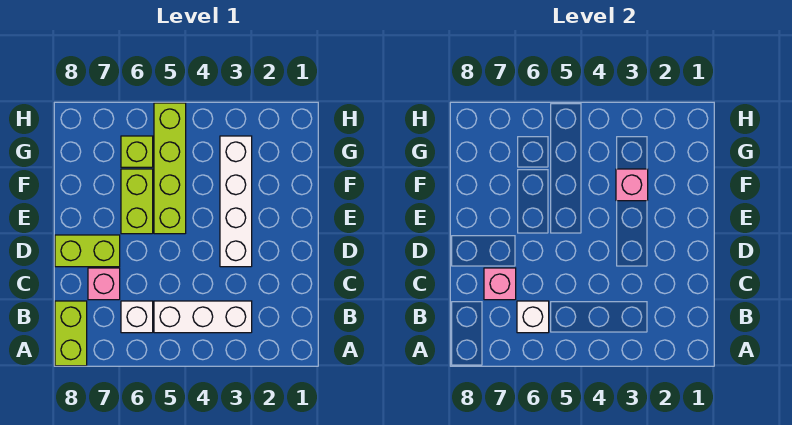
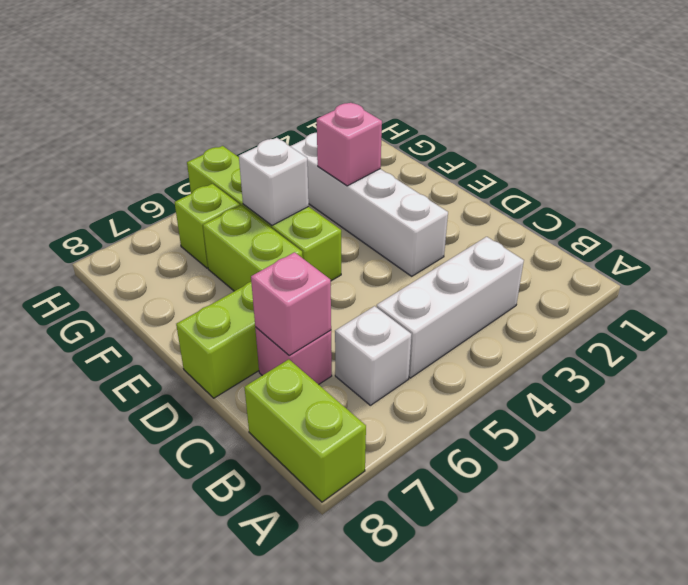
white 1x1 brick [517,301,549,333] -> white 1x1 brick moved to [239,138,309,225]

